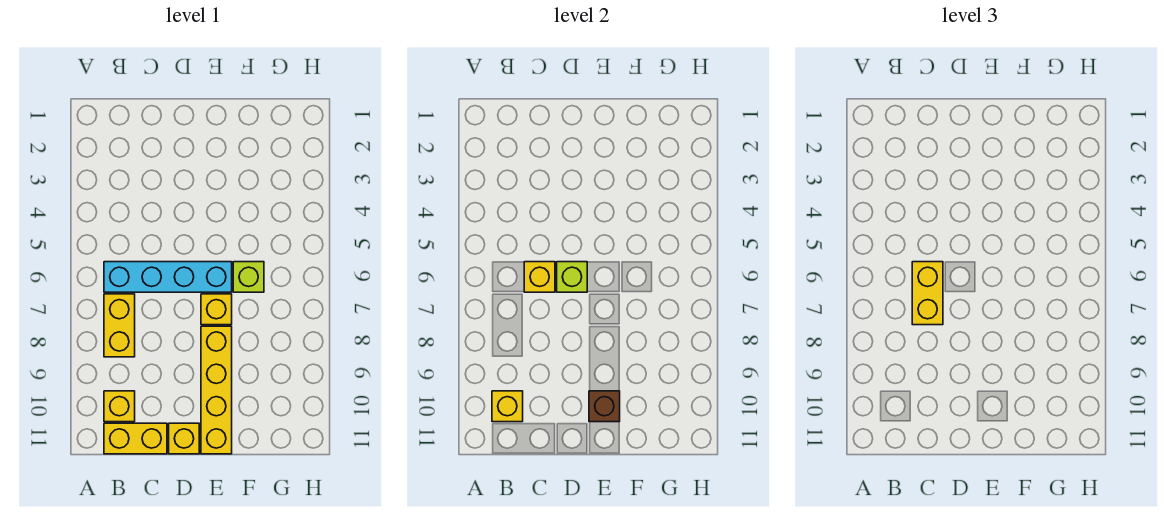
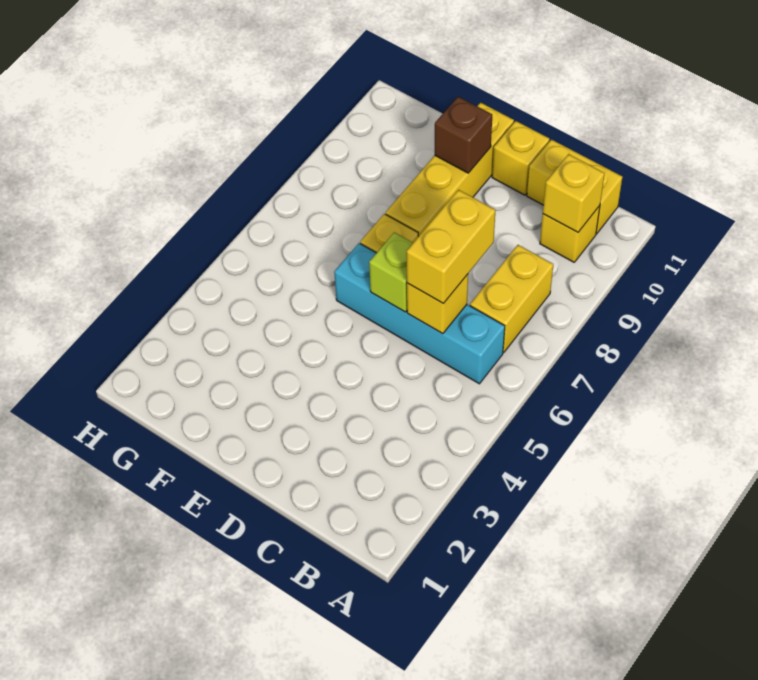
lime 1x1 brick [233,262,264,292] -> none

